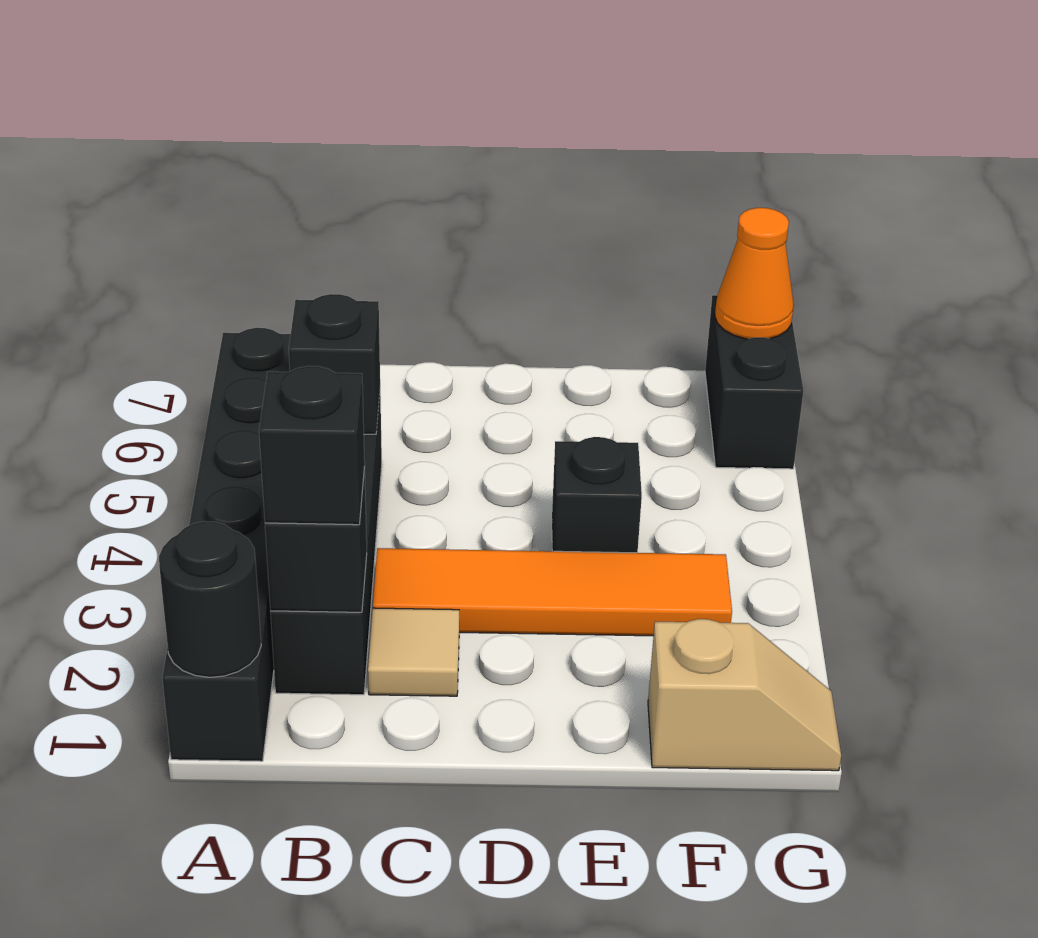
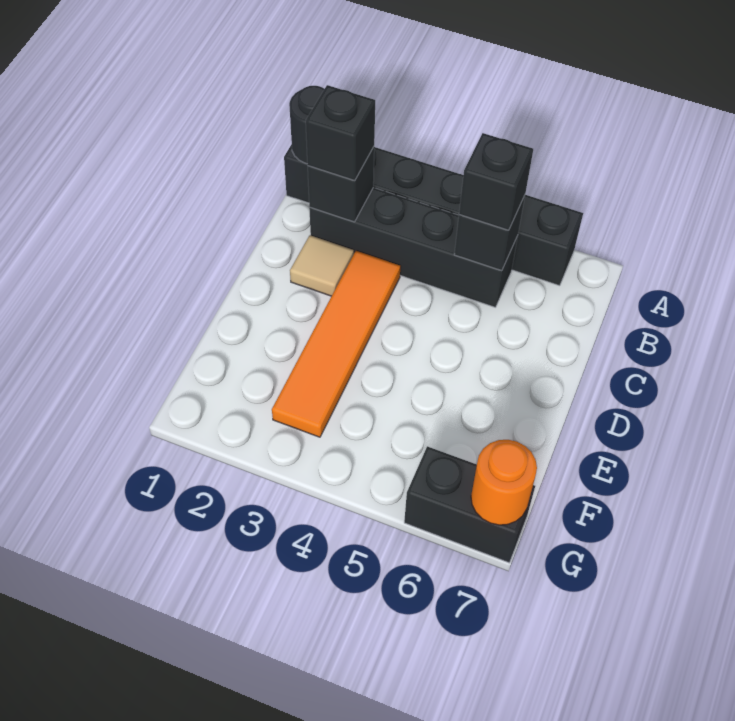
black 1x1 brick [552,437,642,553] -> black 1x1 brick moved to [459,133,533,230]
tan 1x2 slope [648,619,841,771] -> none
orange 1x1 cone [715,208,794,339] -> orange 1x1 round brick [471,440,537,525]

